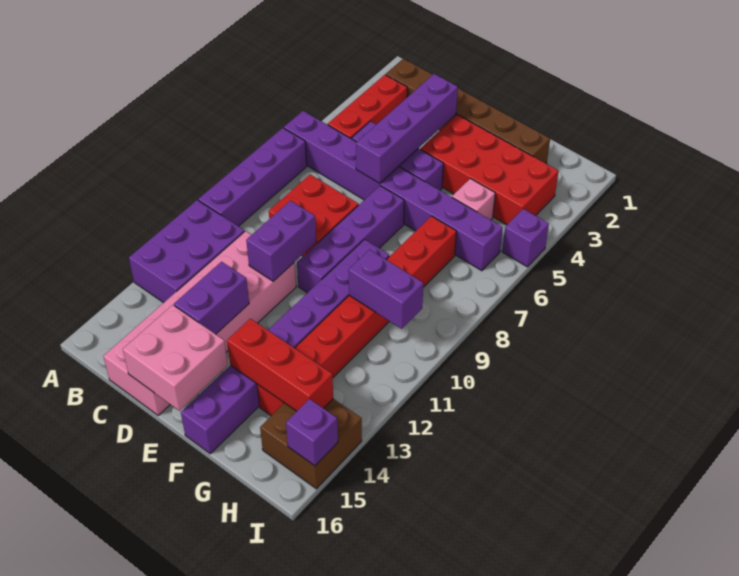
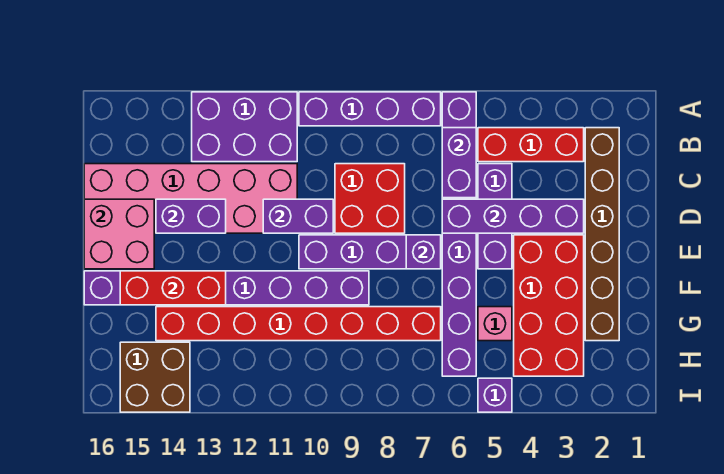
red 1x3 brick [227,319,333,411] -> red 1x3 brick turned to [120,271,226,305]
purple 1x2 brick [348,250,423,329] -> purple 1x2 brick moved to [442,128,476,198]
purple 1x1 brick [286,399,338,466] -> purple 1x1 brick moved to [406,235,441,269]

